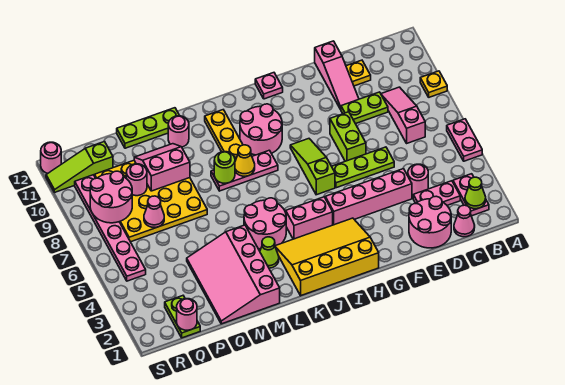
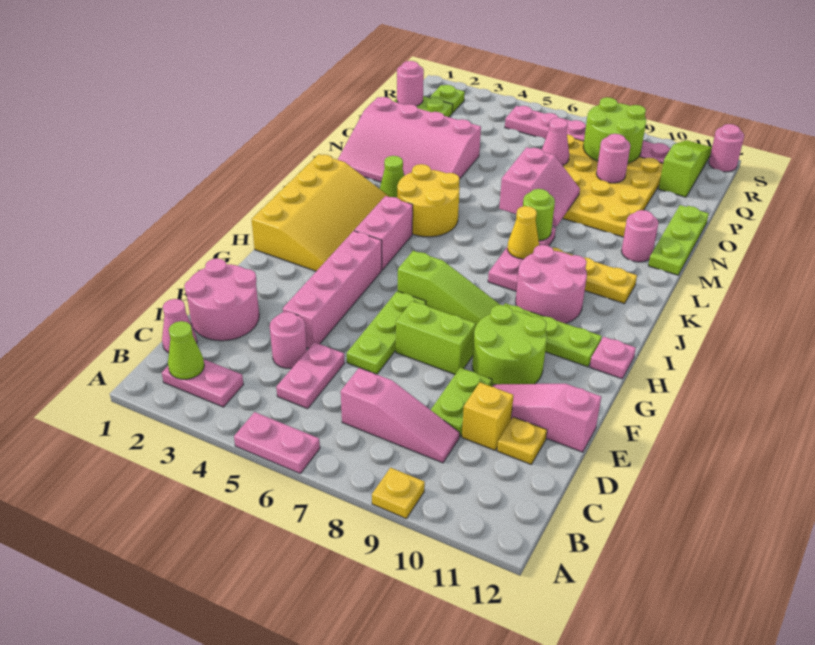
pink 1x2 plate [413,181,460,205] -> pink 1x2 plate moved to [276,342,344,409]
none -> yellow 1x1 brick [462,382,514,450]
none -> lime 2x2 round brick [472,305,547,386]
none -> lime 1x3 plate [504,303,602,367]
pink 2x2 round brick [244,198,286,249] -> yellow 2x2 round brick [397,164,460,237]
pink 3x4 slope [187,225,280,324] -> pink 3x4 slope turned to [338,97,481,182]
pink 2x2 slope [134,144,190,191] -> pink 2x2 slope moved to [499,147,580,227]
pink 2x2 round brick [90,171,132,223] -> lime 2x2 round brick [583,97,646,163]
none -> lime 1x1 plate [430,85,465,113]

